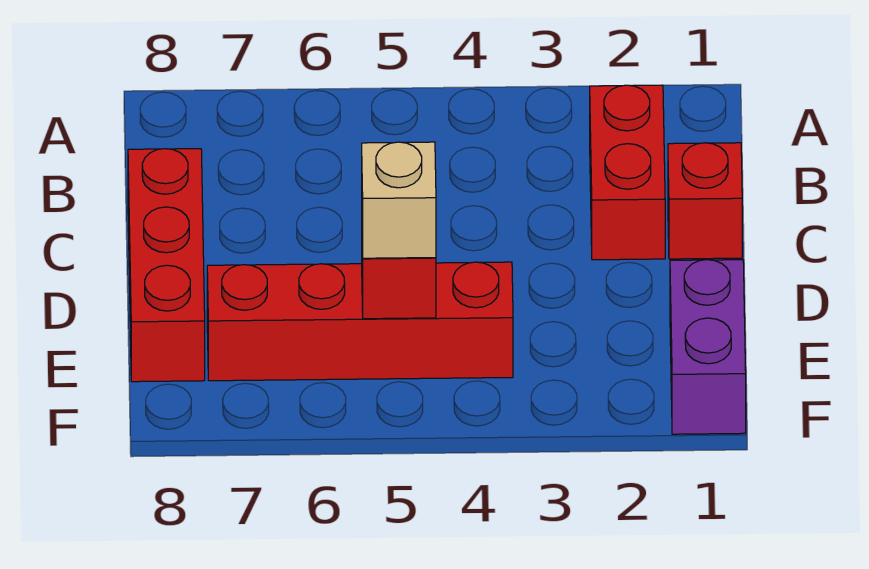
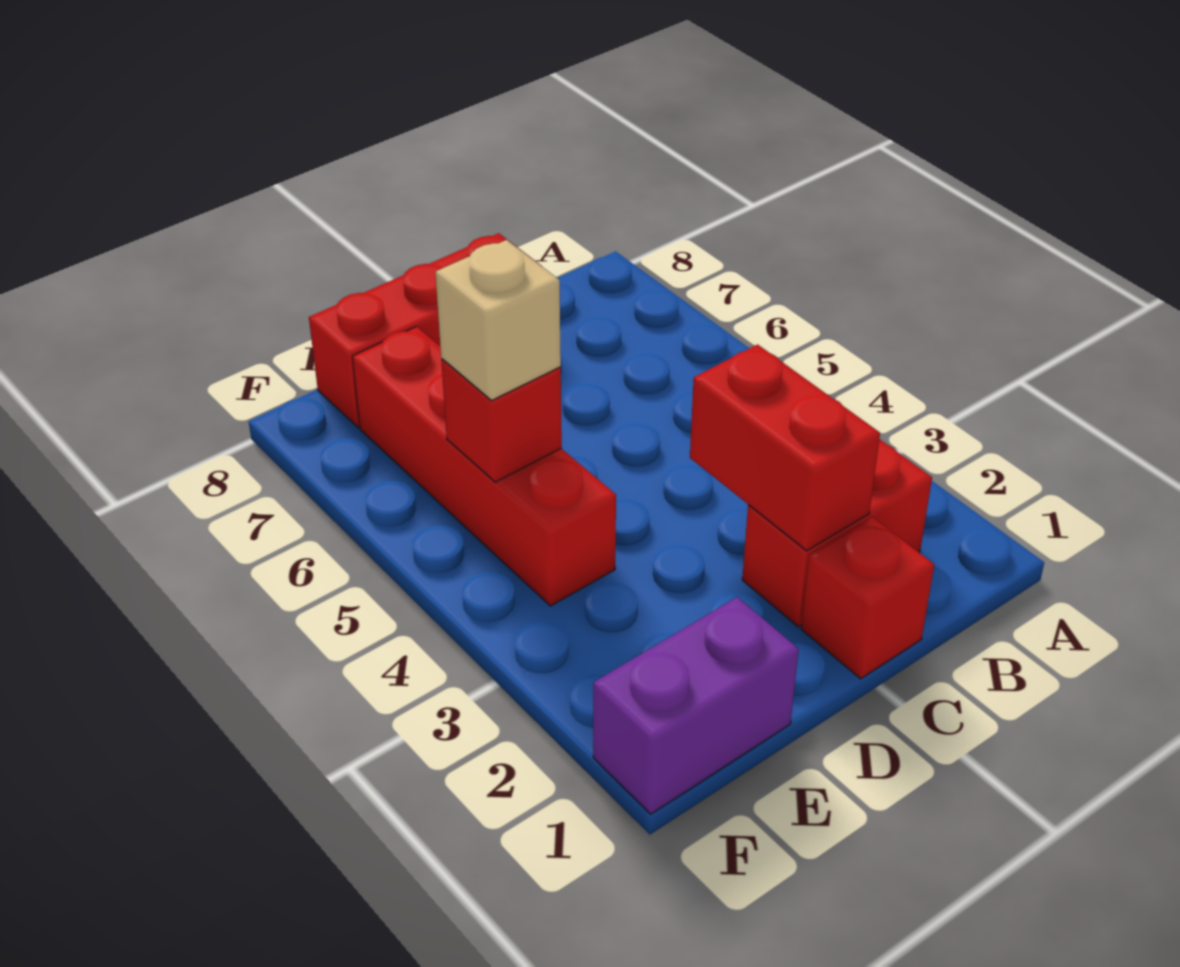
none -> red 1x2 brick [690,345,880,551]

